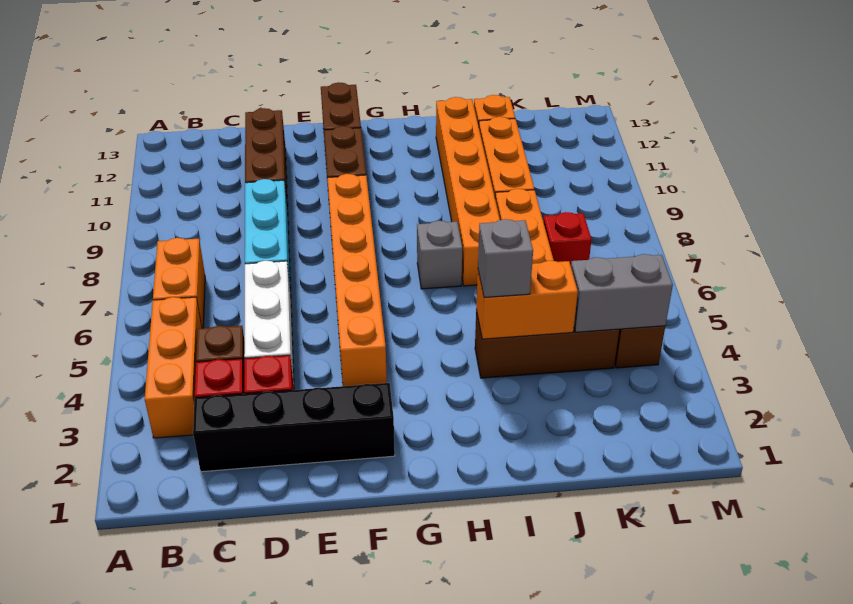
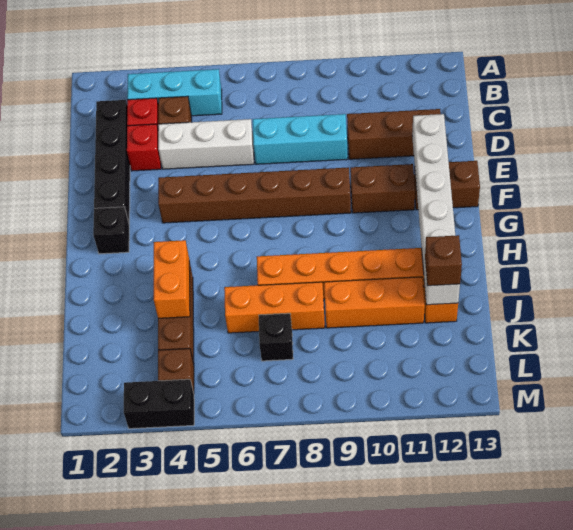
orange 1x3 brick [145,297,202,438] -> cyan 1x3 brick [127,69,222,116]
orange 1x2 brick [153,238,205,328] -> none
none -> white 1x6 brick [412,114,460,305]
orange 1x6 brick [327,174,387,386] -> brown 1x6 brick [158,167,351,223]
none -> black 1x1 brick [93,207,129,254]
grey 1x1 brick [417,221,462,289] -> none
grey 1x1 brick [478,219,533,298] -> none
none -> brown 1x1 brick [425,235,462,286]
grey 1x2 brick [571,254,673,332] -> none
red 1x1 brick [543,212,592,265] -> black 1x1 brick [259,313,293,361]
none -> black 1x2 brick [124,379,194,429]

